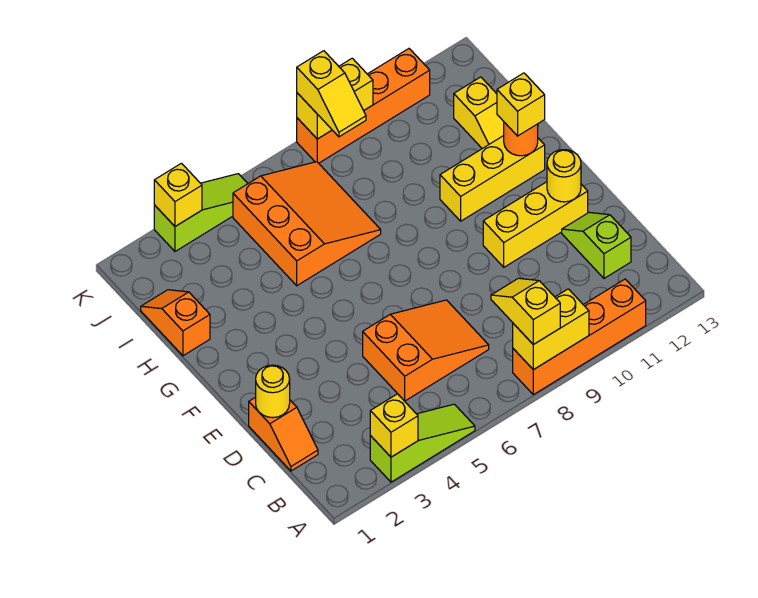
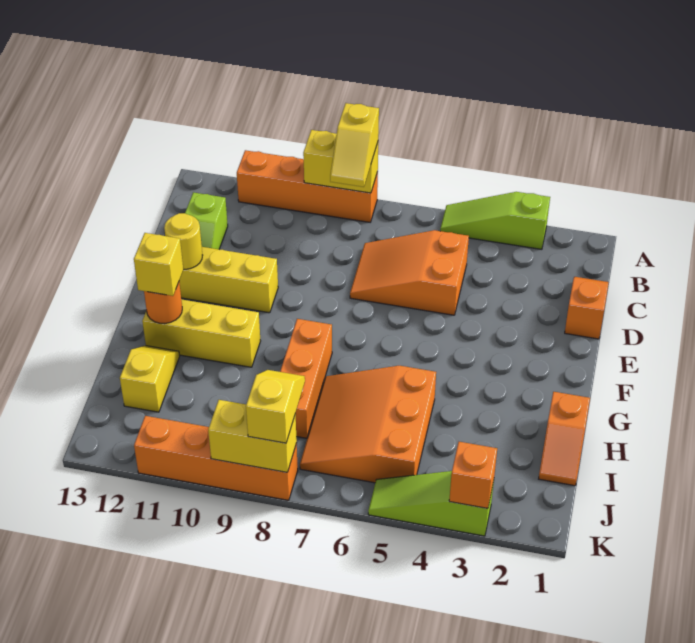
yellow 1x1 brick [370,394,418,457] -> none
yellow 1x1 round brick [256,365,290,418] -> none
none -> orange 1x3 brick [280,319,332,438]
yellow 1x1 brick [154,163,202,226] -> orange 1x1 brick [449,442,497,508]

